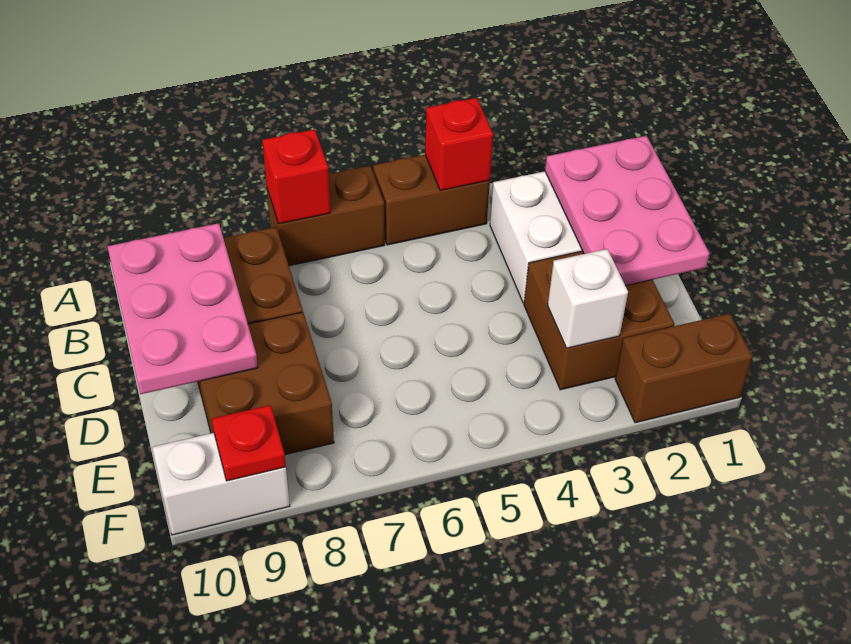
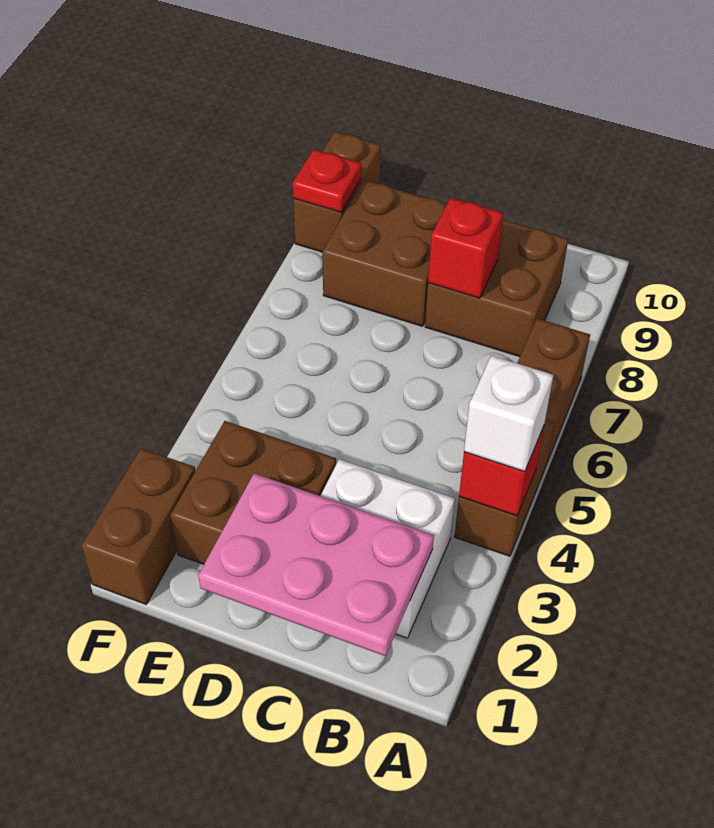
red 1x1 brick [262,129,330,224] -> red 1x1 brick moved to [428,198,503,298]
pink 2x3 plate [107,223,258,394] -> none
white 1x1 brick [548,249,628,348] -> white 1x1 brick moved to [464,355,553,472]
white 1x2 brick [152,433,290,535] -> brown 1x2 brick [293,132,381,252]

